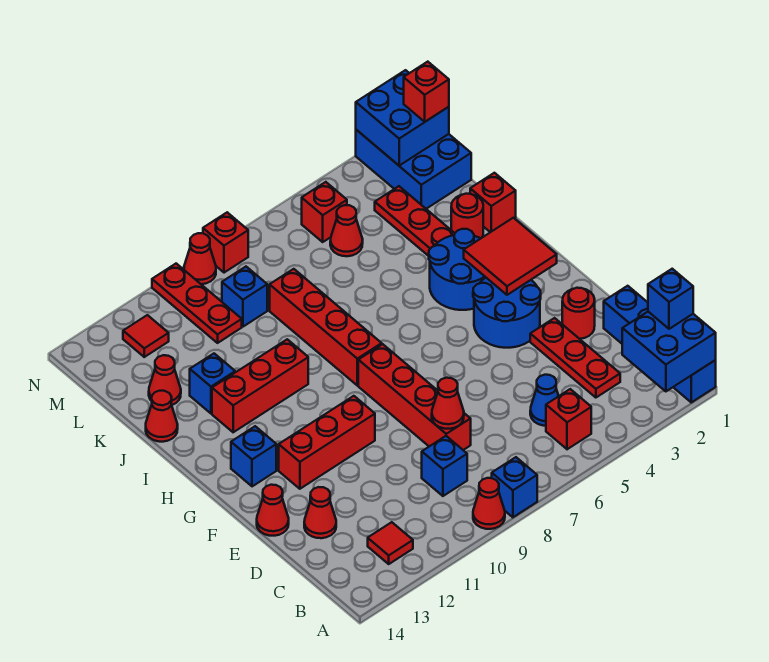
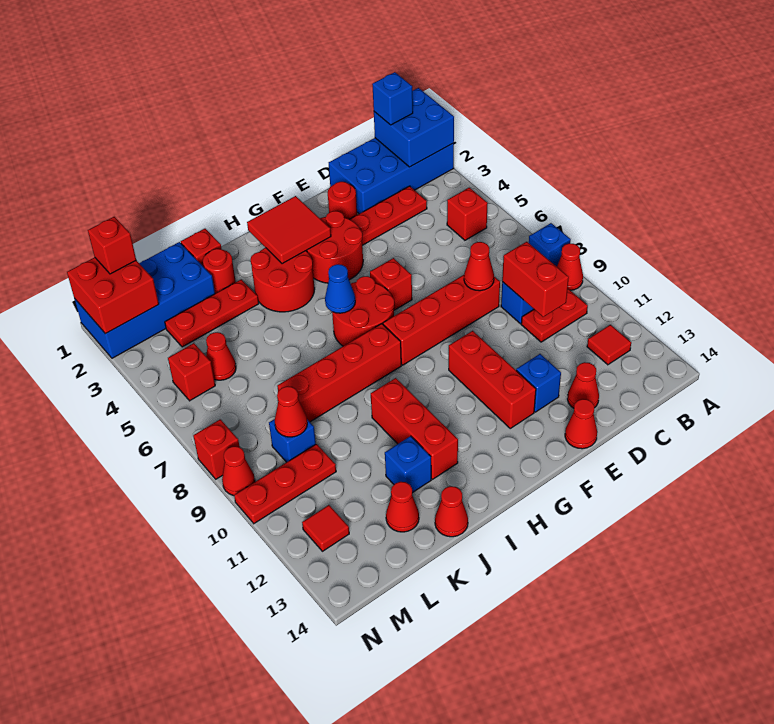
blue 1x4 brick [604,286,716,402] -> blue 2x4 brick [329,138,454,214]
none -> red 1x2 plate [521,289,588,342]
blue 1x1 cone [530,375,558,426] -> blue 1x1 cone moved to [325,264,355,313]
none -> red 1x2 brick [502,242,569,317]
blue 2x2 round brick [473,278,541,348] -> red 2x2 round brick [306,211,363,283]
none -> red 1x1 brick [370,258,412,310]
none -> red 2x2 round brick [332,276,394,346]
blue 1x1 brick [231,426,276,486] -> blue 1x1 brick moved to [516,354,561,412]
blue 2x2 round brick [429,229,486,310] -> red 2x2 round brick [251,248,315,312]
blue 2x3 brick [356,130,471,209] -> blue 2x4 brick [74,242,215,358]
none -> red 1x1 cone [275,386,307,437]
blue 2x2 brick [356,70,449,165] -> red 2x2 brick [67,257,159,334]

